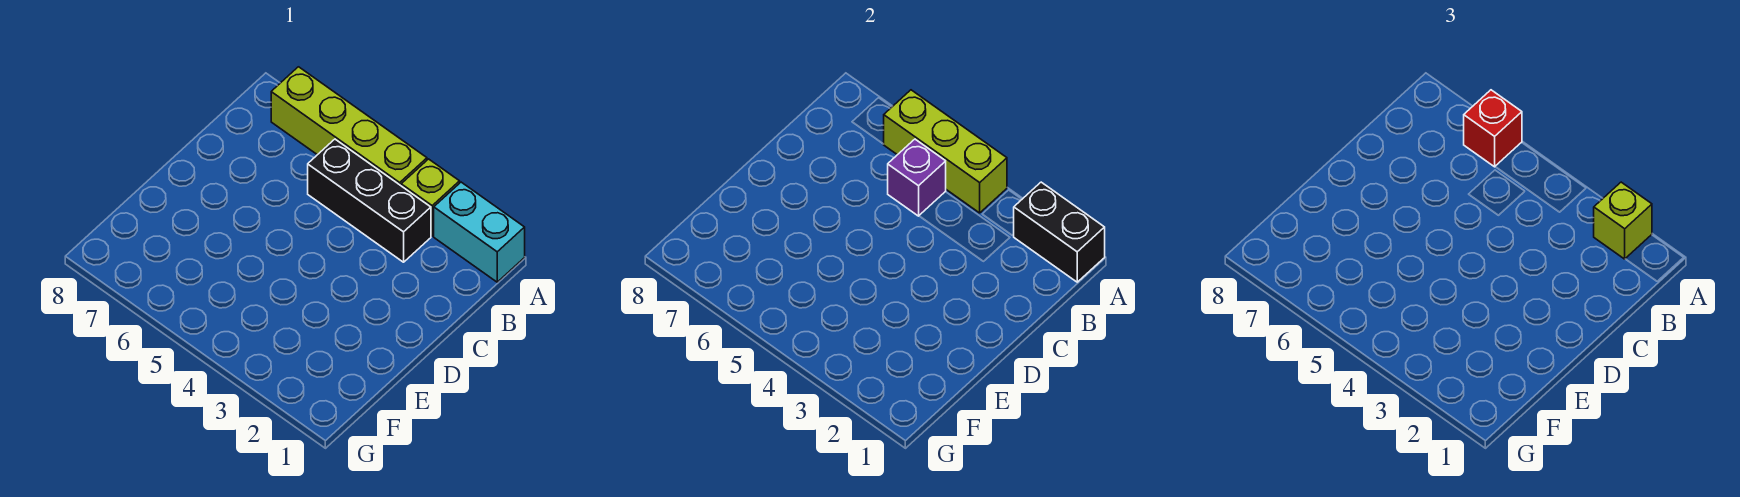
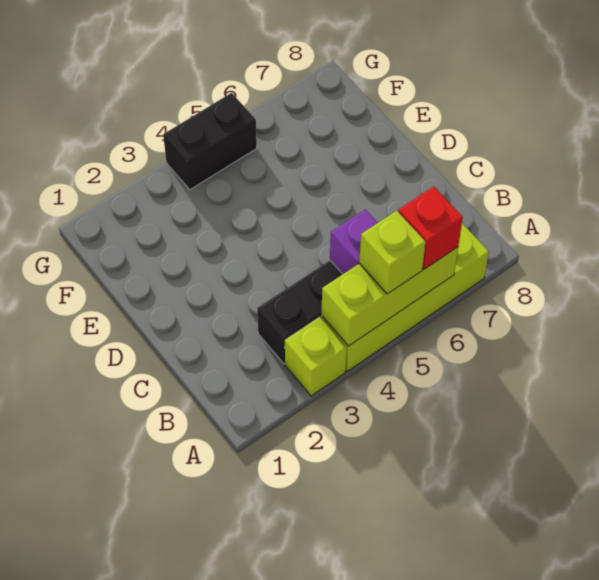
cyan 1x2 brick [434,182,525,282] -> none
black 1x2 brick [1014,182,1105,282] -> black 1x2 brick moved to [163,93,257,190]
lime 1x1 brick [1594,182,1652,259] -> lime 1x1 brick moved to [359,211,425,294]

